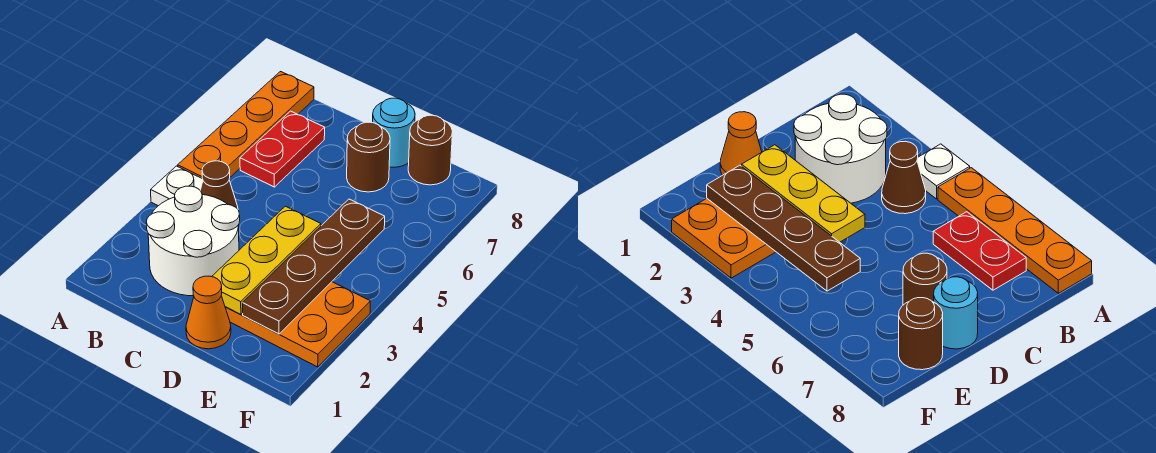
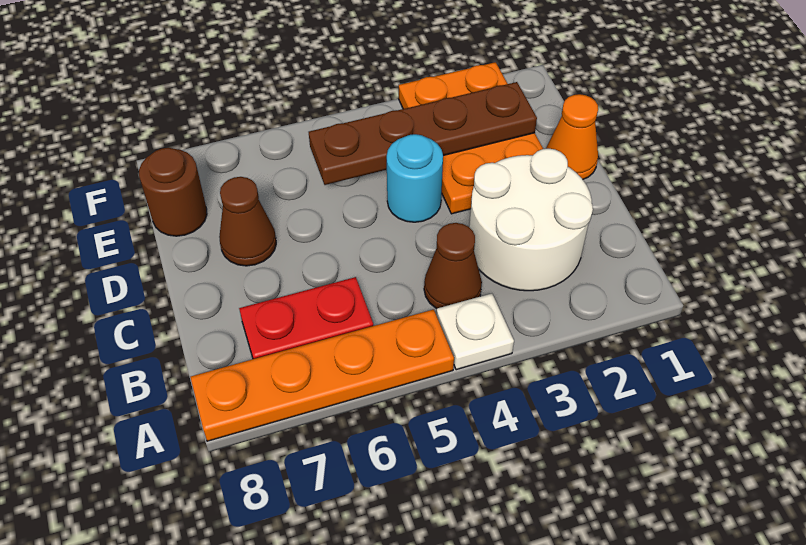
yellow 1x3 plate [212,206,321,315] -> none
brown 1x1 round brick [347,122,390,192] -> brown 1x1 cone [219,177,276,266]
cyan 1x1 round brick [373,98,415,167] -> cyan 1x1 round brick moved to [387,134,443,222]

